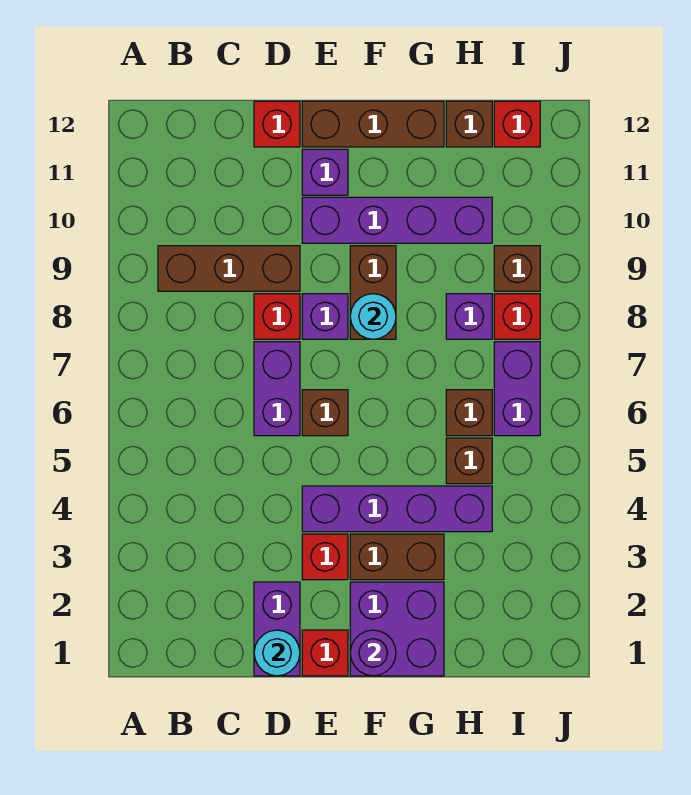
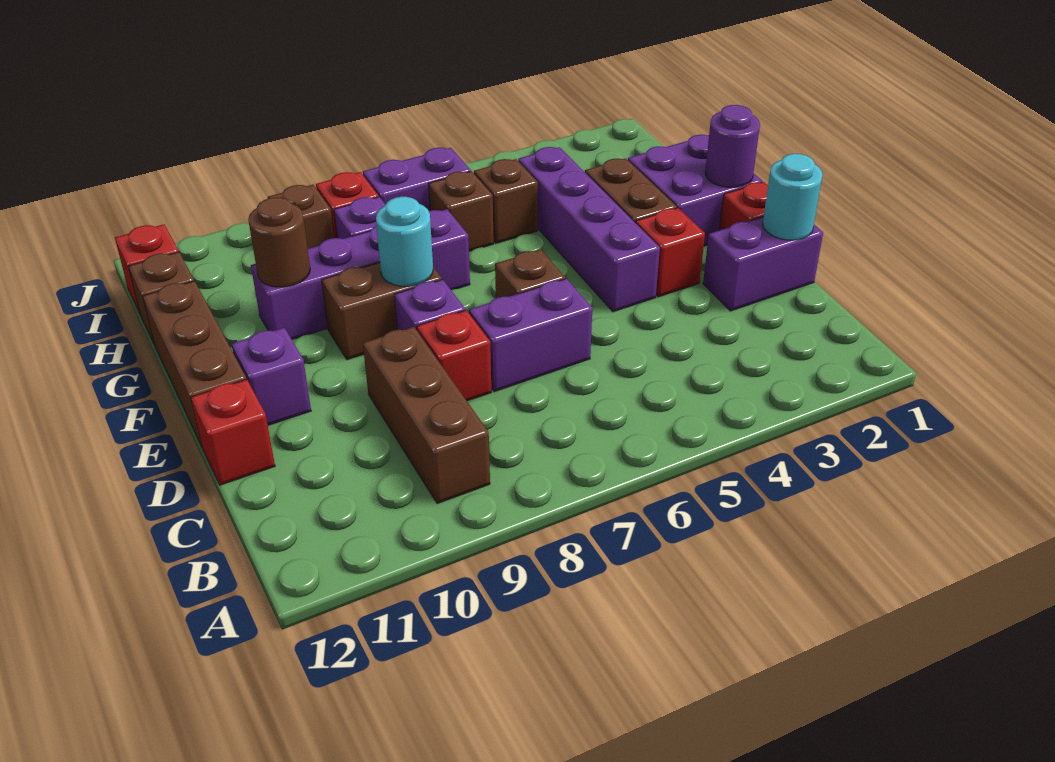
purple 1x4 brick [302,197,492,243] -> purple 1x4 brick turned to [251,209,470,339]
none -> brown 1x1 round brick [248,197,310,287]

